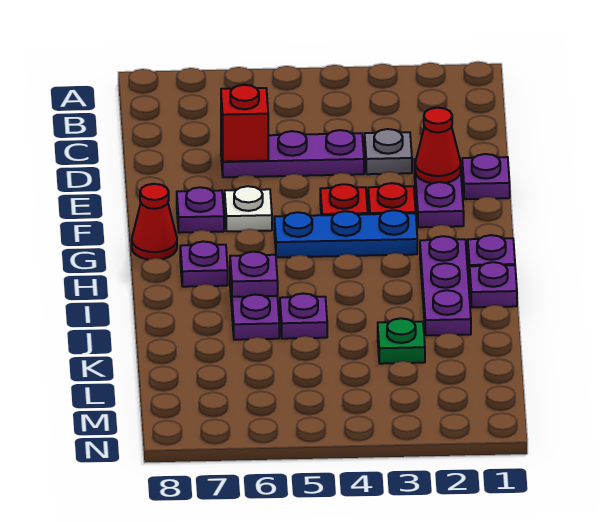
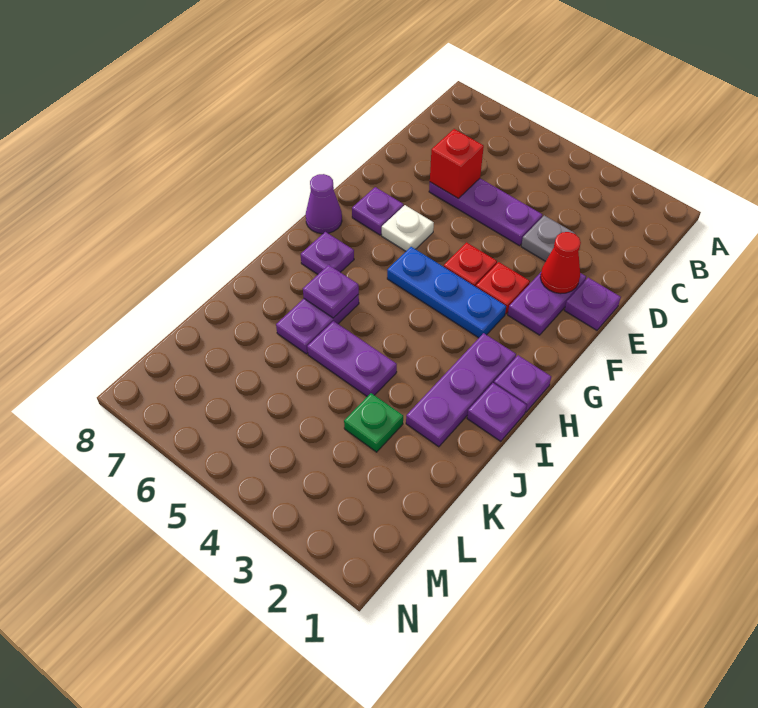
red 1x1 cone [132,184,177,260] -> purple 1x1 cone [306,174,342,234]
purple 1x1 plate [280,293,327,339] -> purple 1x2 plate [307,321,397,396]

